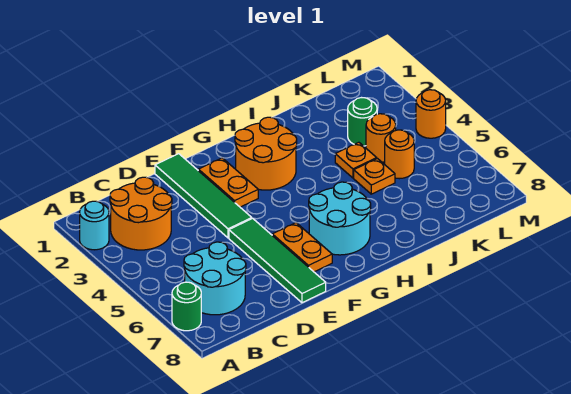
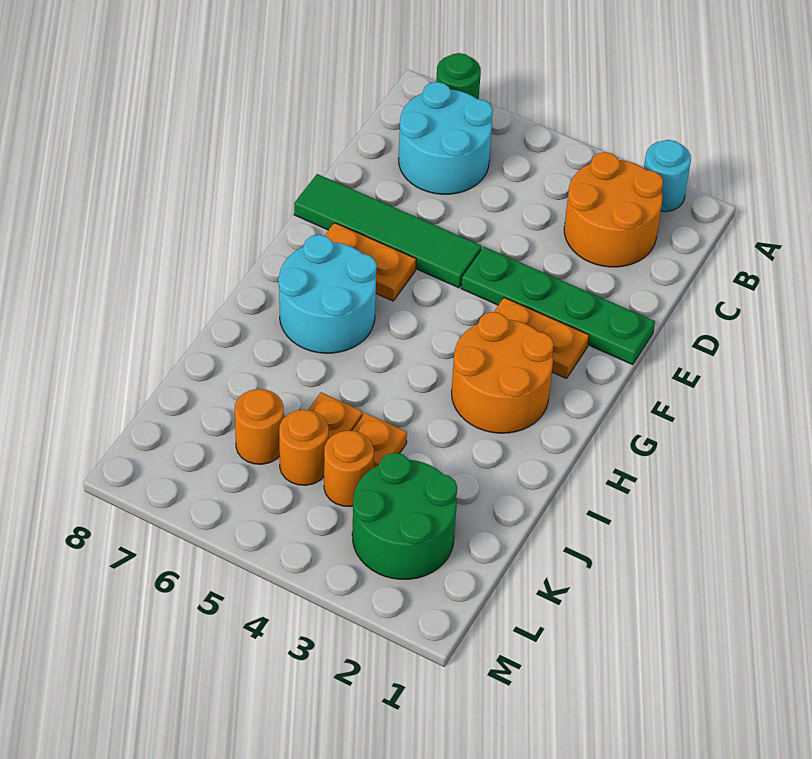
green 1x4 tile [155,154,252,238] -> green 1x4 plate [461,247,655,365]
green 1x1 round brick [348,98,377,146] -> green 2x2 round brick [352,453,457,579]
orange 1x1 round brick [416,90,446,138] -> orange 1x1 round brick moved to [235,389,284,464]

